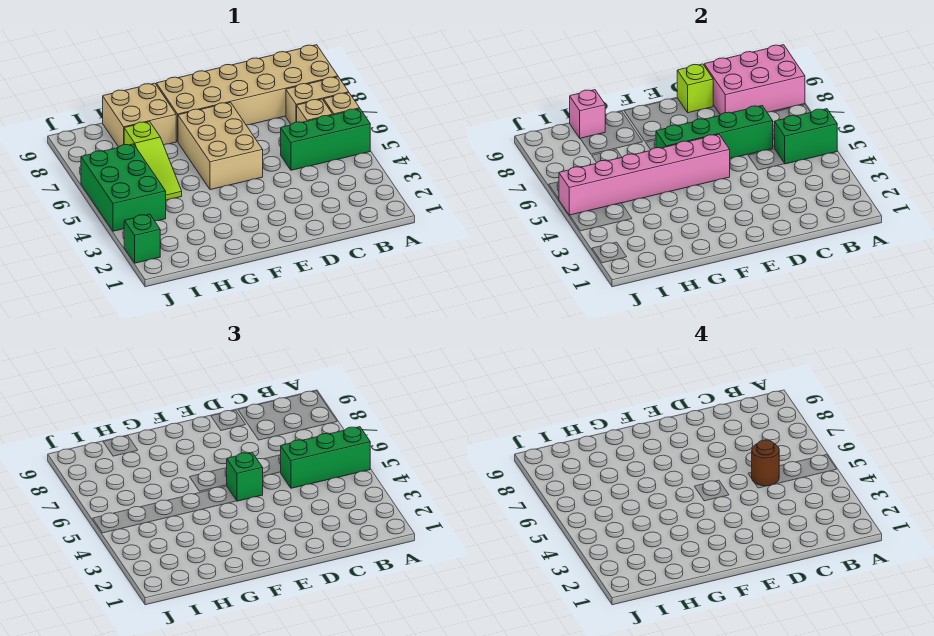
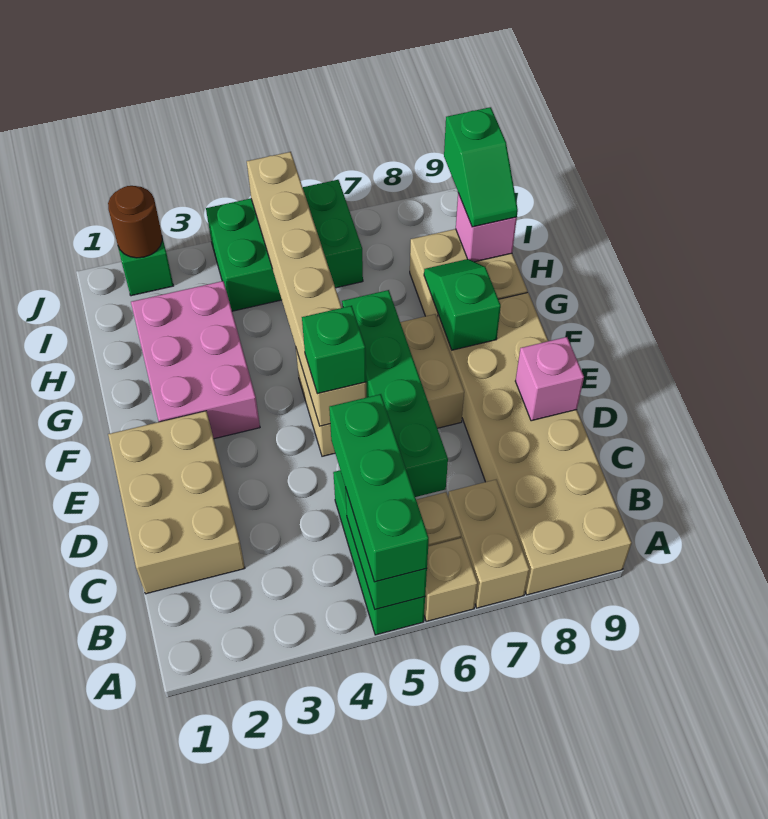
pink 2x3 brick [704,45,805,115] -> pink 2x3 brick moved to [131,281,260,439]
none -> tan 2x3 brick [108,411,245,594]
brown 1x1 round brick [752,440,779,486] -> brown 1x1 round brick moved to [108,186,162,258]
lime 1x1 brick [677,64,713,113] -> pink 1x1 brick [515,337,584,421]
pink 1x6 brick [559,134,730,215] -> tan 1x6 brick [247,152,366,426]
none -> green 1x2 slope [424,259,501,350]
lime 1x3 slope [124,122,182,200] -> none
none -> green 1x2 slope [444,107,518,227]

